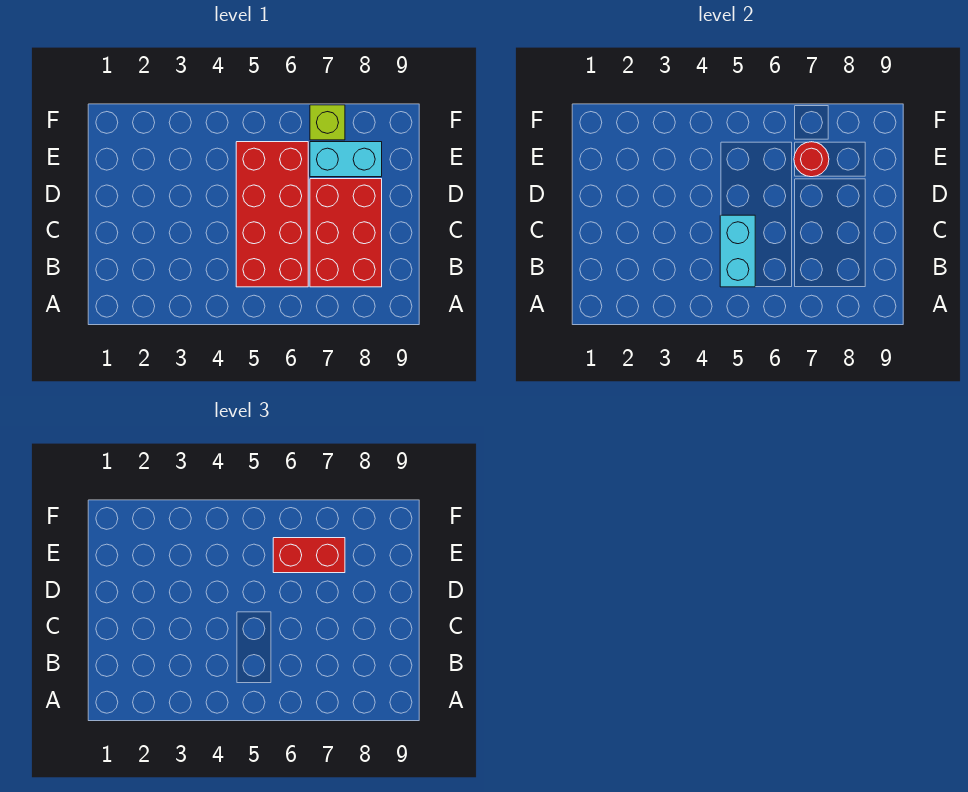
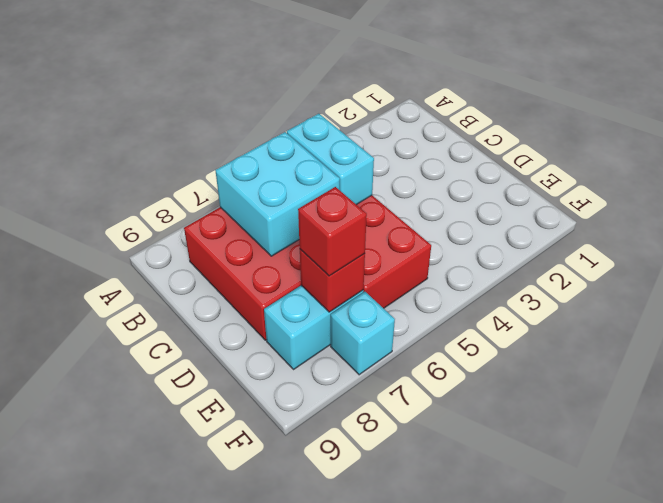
none -> cyan 2x2 brick [215,132,340,256]
red 1x2 brick [273,538,345,573] -> red 1x1 brick [298,187,367,276]
red 1x1 round brick [794,142,829,177] -> red 1x1 brick [300,249,365,312]
lime 1x1 brick [310,105,345,140] -> cyan 1x1 brick [331,292,395,375]

